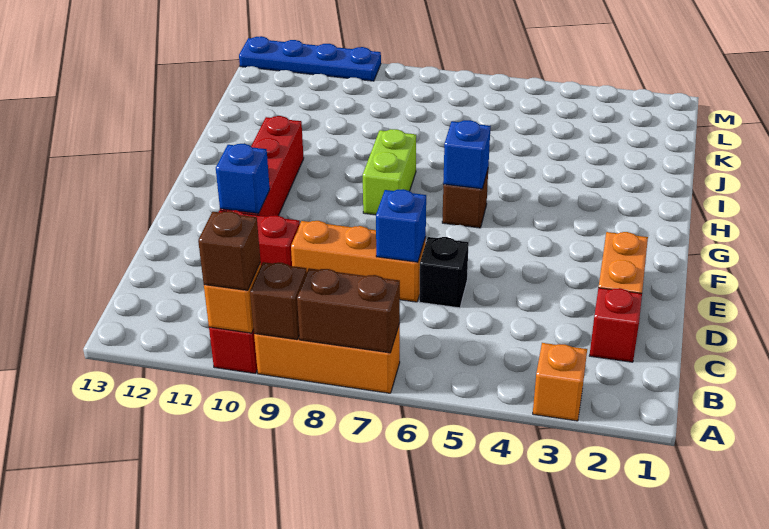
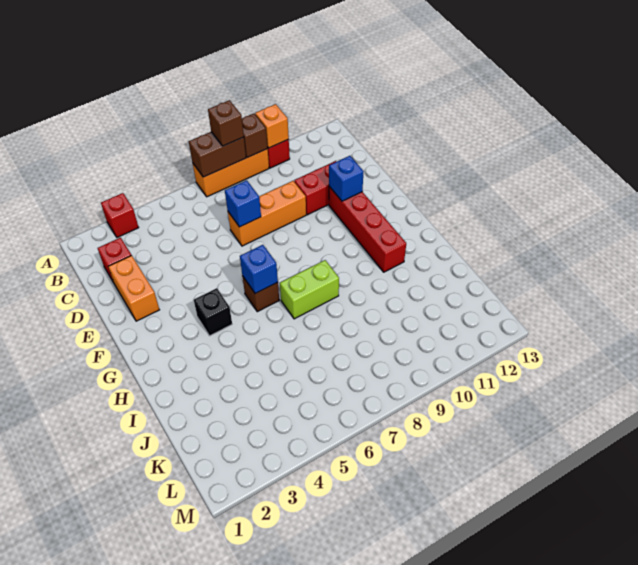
orange 1x1 brick [533,343,587,421] -> red 1x1 brick [101,193,139,237]
brown 1x1 brick [198,211,261,290] -> brown 1x1 brick moved to [208,100,244,146]
black 1x1 brick [419,237,469,308] -> black 1x1 brick moved to [194,288,232,336]
lime 1x2 brick [363,129,416,215] -> lime 1x2 brick turned to [280,260,339,319]
blue 1x4 plate [239,36,381,81] -> none

